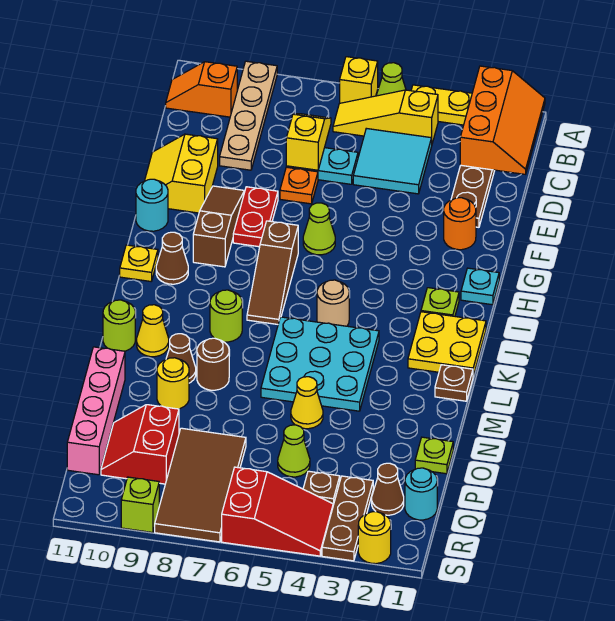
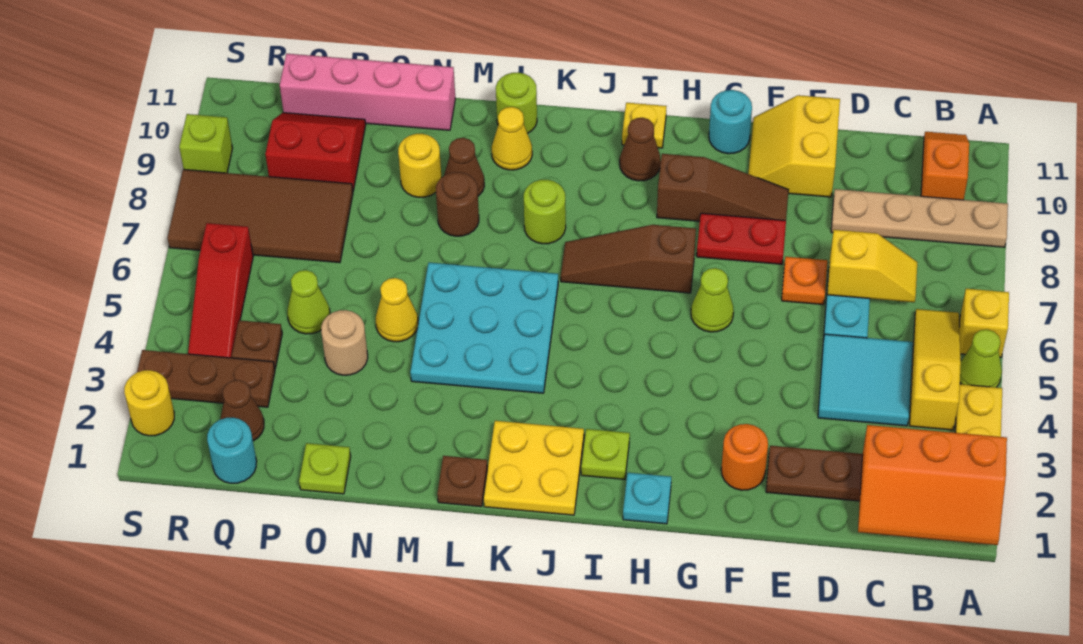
yellow 2x2 slope [145,134,218,213] -> yellow 2x2 slope turned to [748,95,840,197]
tan 1x1 round brick [317,280,349,326] -> tan 1x1 round brick moved to [321,310,368,375]
red 2x3 slope [222,467,333,556] -> red 1x3 slope [188,223,253,358]

